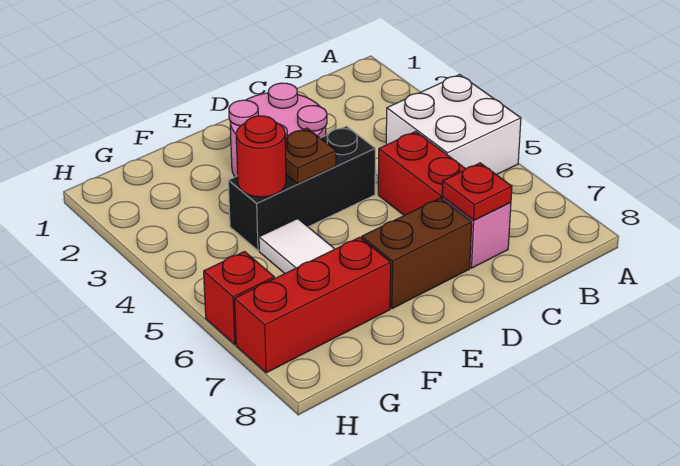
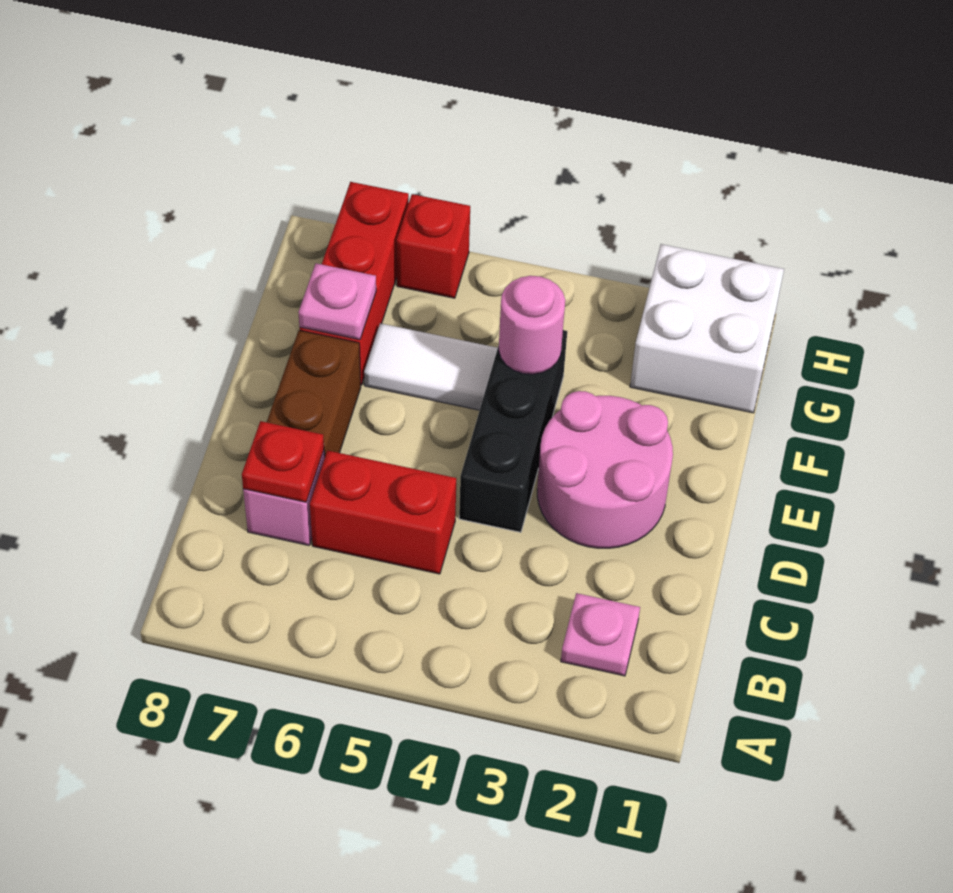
white 2x2 brick [386,75,521,175] -> white 2x2 brick moved to [630,244,784,413]
none -> pink 1x1 plate [561,593,640,676]
brown 1x1 plate [285,128,336,184] -> none
red 1x1 round brick [236,116,286,197] -> pink 1x1 round brick [499,276,565,374]
none -> pink 1x1 plate [299,263,376,340]

